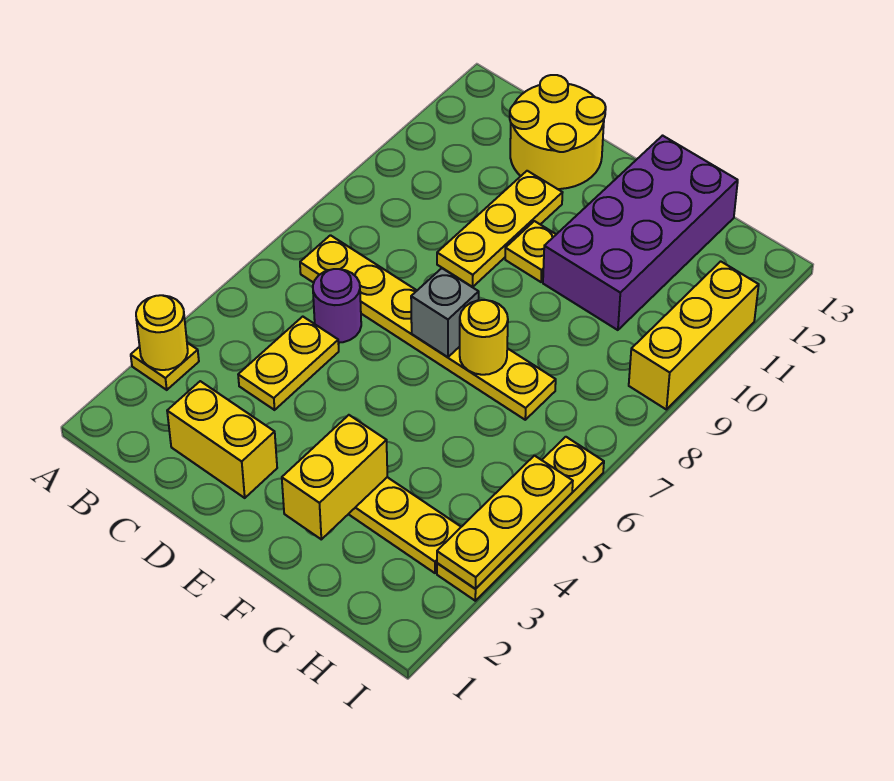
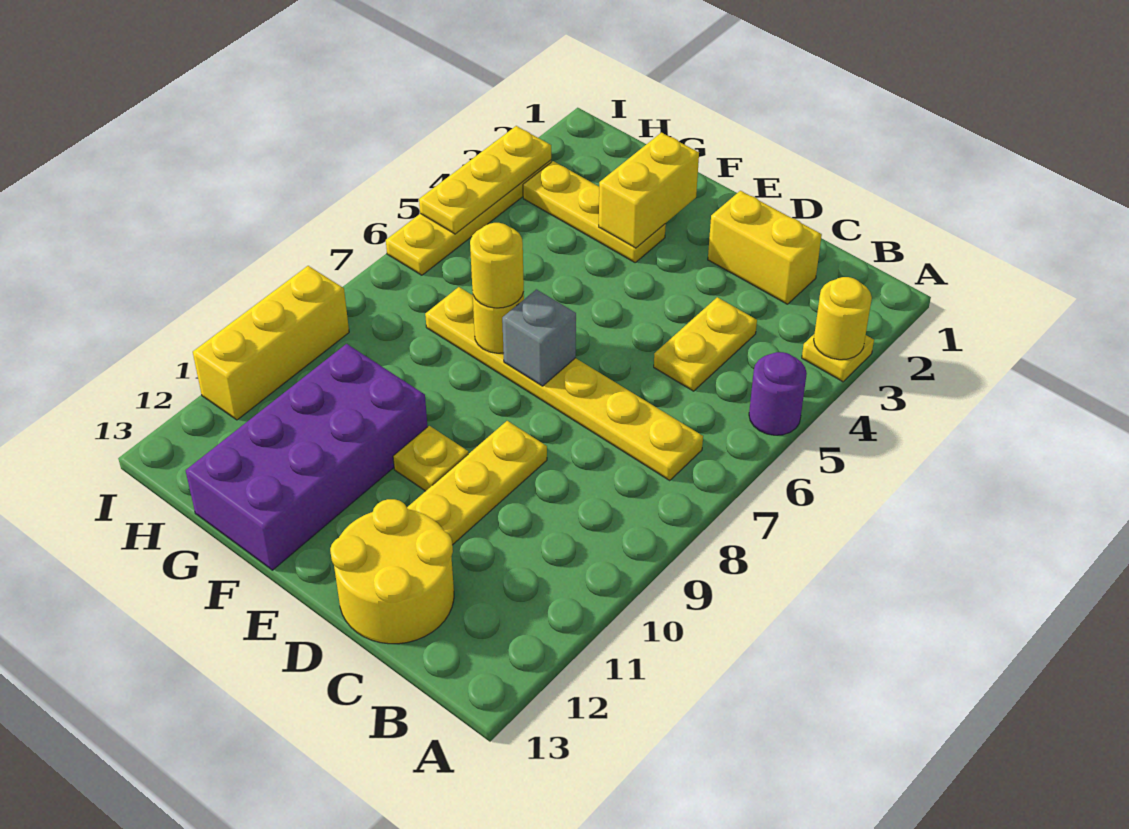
purple 1x1 round brick [313,269,361,343] -> purple 1x1 round brick moved to [749,352,807,435]
none -> yellow 1x1 round brick [470,223,524,308]

